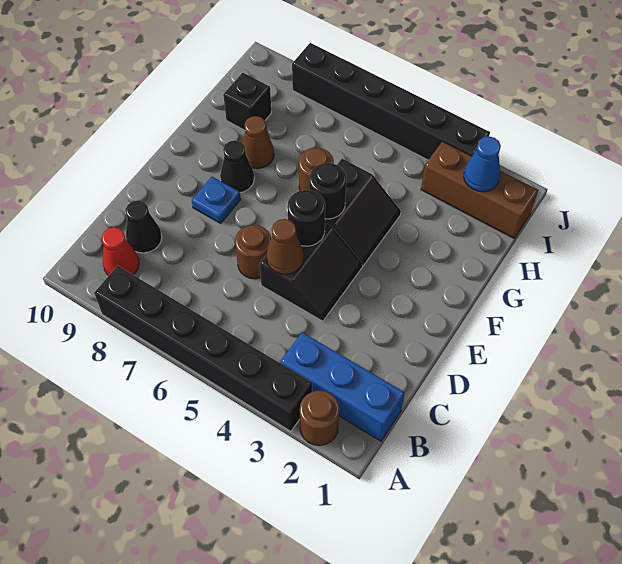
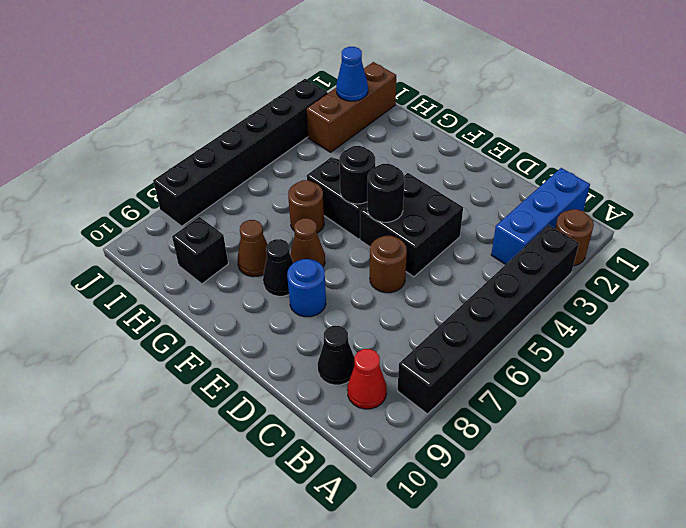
black 2x2 slope [259,223,363,321] -> black 2x2 brick [360,173,463,277]
brown 1x1 cone [266,219,304,274] -> brown 1x1 cone moved to [290,218,325,267]
blue 1x1 plate [192,177,241,223] -> blue 1x1 round brick [287,259,326,317]

